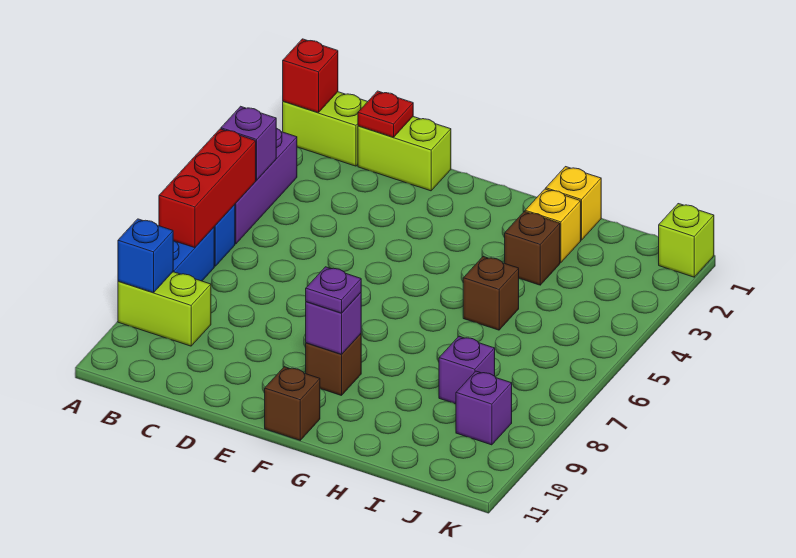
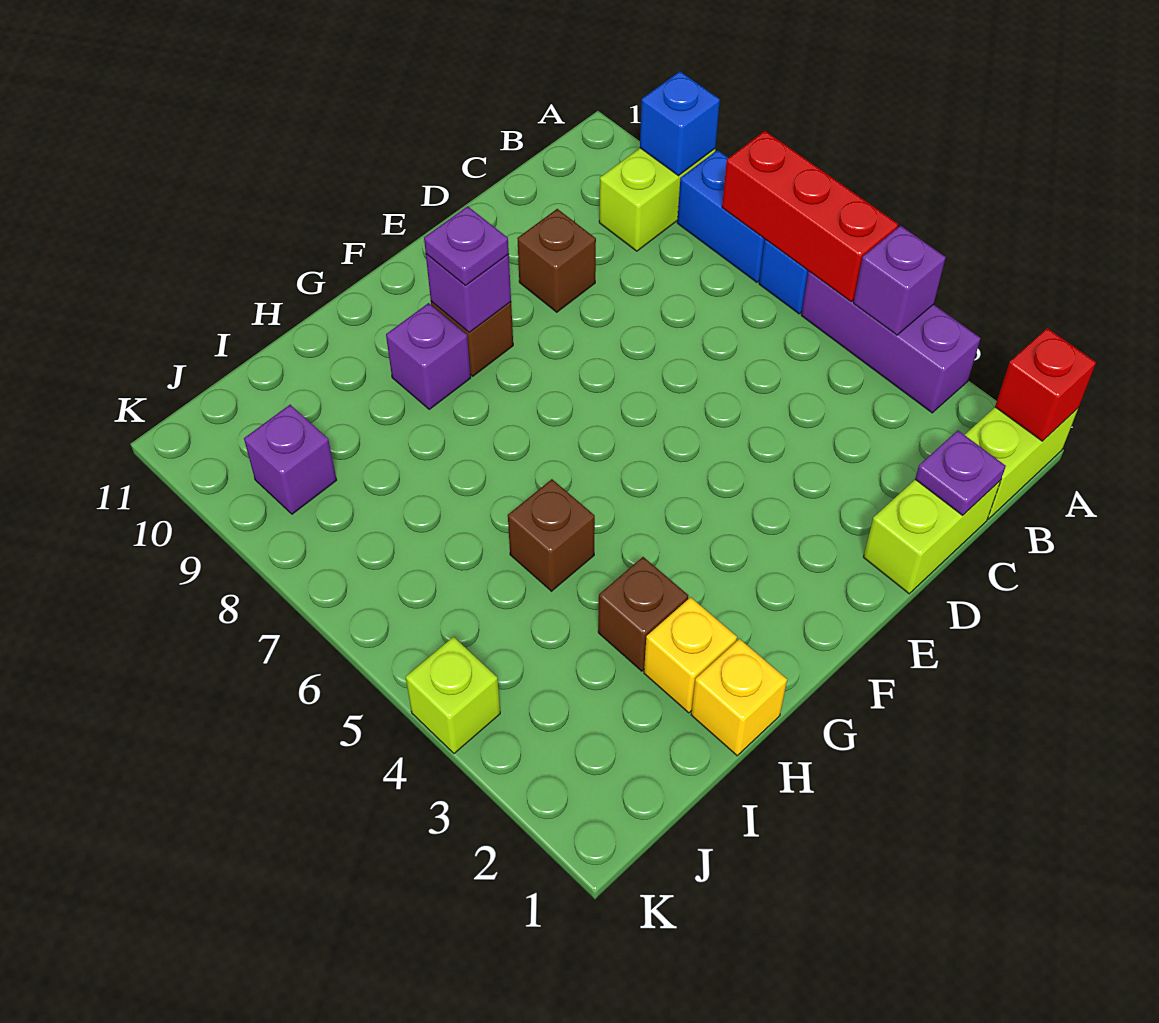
red 1x1 plate [358,91,413,137] -> purple 1x1 plate [915,430,1006,515]
brown 1x1 brick [265,367,320,440] -> brown 1x1 brick moved to [517,209,596,312]
purple 1x1 brick [439,336,495,404] -> purple 1x1 brick moved to [386,303,471,409]
lime 1x1 brick [659,204,714,277] -> lime 1x1 brick moved to [406,637,500,753]

